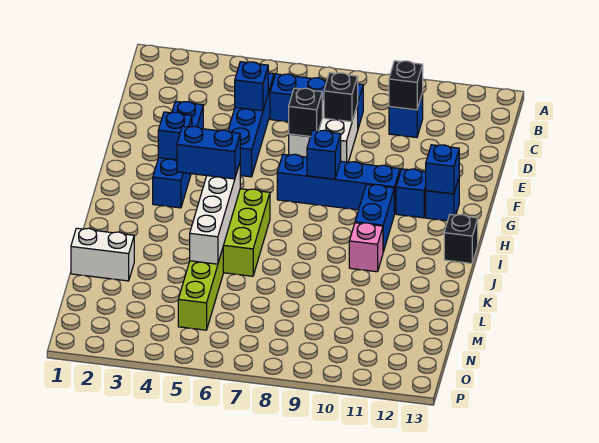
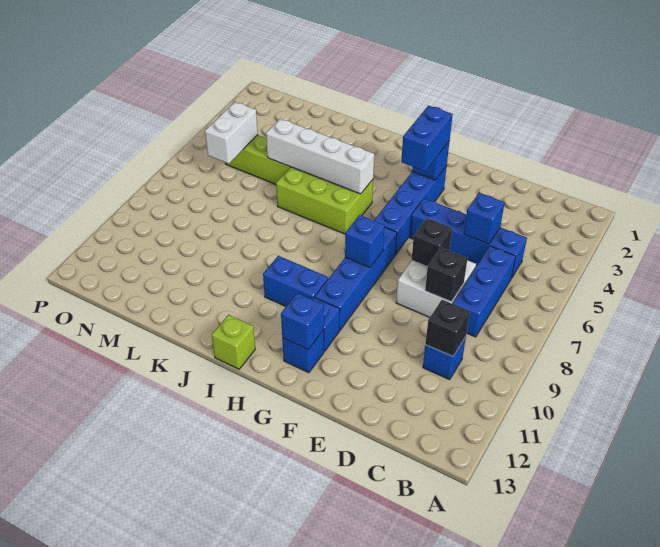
blue 1x4 brick [153,101,203,208] -> blue 1x4 brick turned to [374,166,447,255]
blue 1x2 brick [177,126,240,179] -> blue 1x2 brick moved to [401,106,453,171]
black 1x1 brick [444,215,478,263] -> lime 1x1 brick [212,315,255,369]
pink 1x1 brick [349,223,383,272] -> none
white 1x2 brick [71,228,134,281] -> white 1x2 brick moved to [205,102,258,164]

